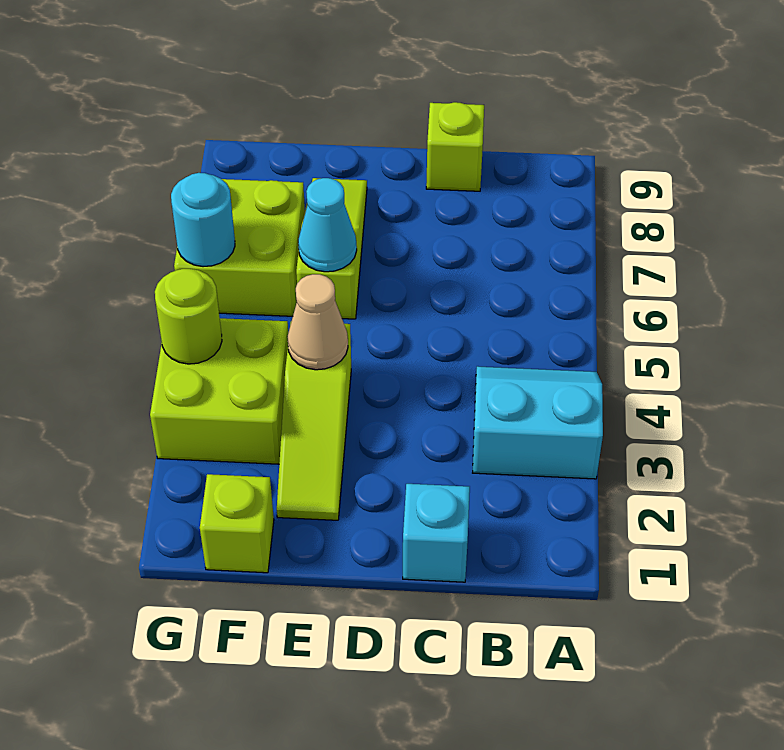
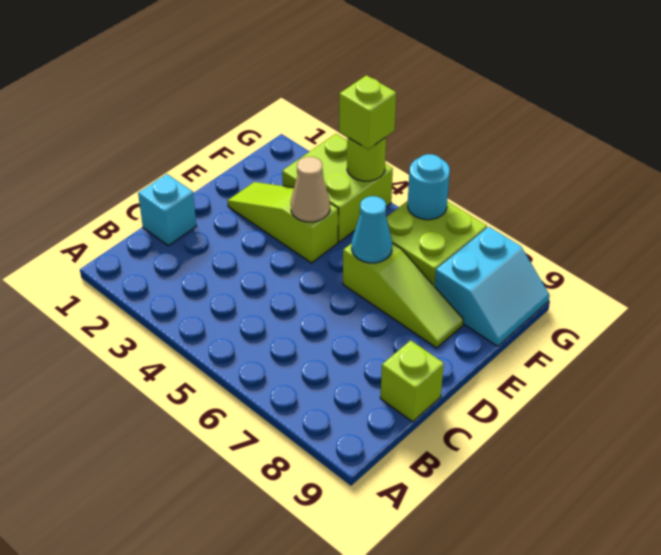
cyan 2x2 slope [473,366,603,479] -> cyan 2x2 slope moved to [435,227,550,346]
lime 1x1 brick [200,474,274,573] -> lime 1x1 brick moved to [339,75,396,149]

